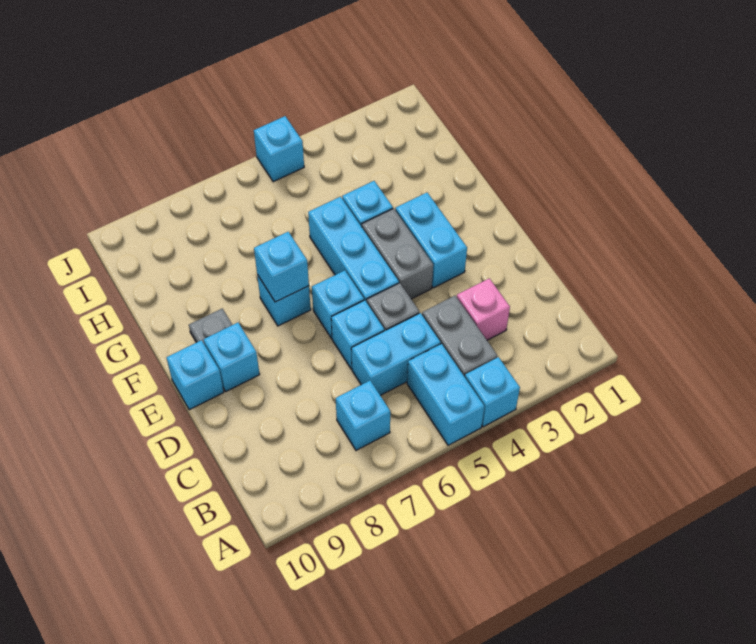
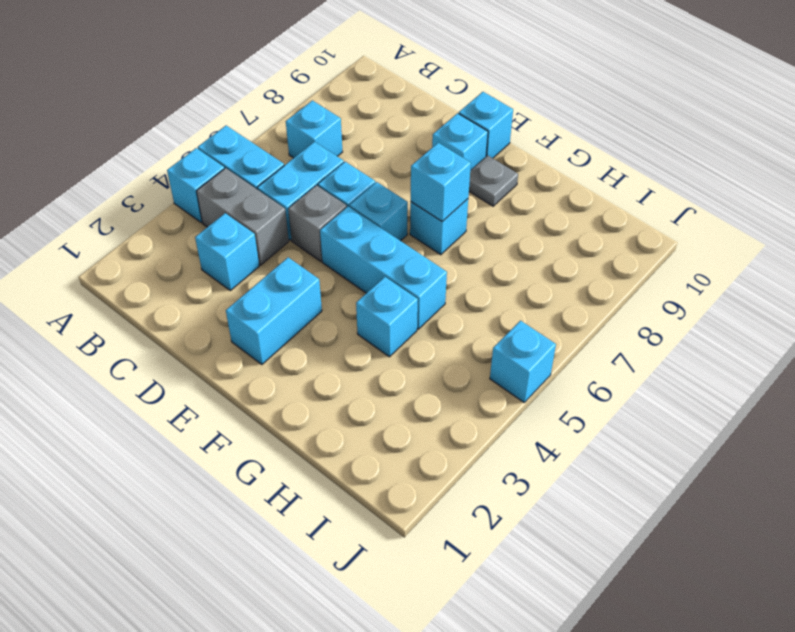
pink 1x1 brick [457,278,510,340] -> cyan 1x1 brick [195,213,259,290]
cyan 1x2 brick [395,193,467,288] -> cyan 1x2 brick turned to [226,258,322,365]
grey 1x2 brick [362,209,433,299] -> none

